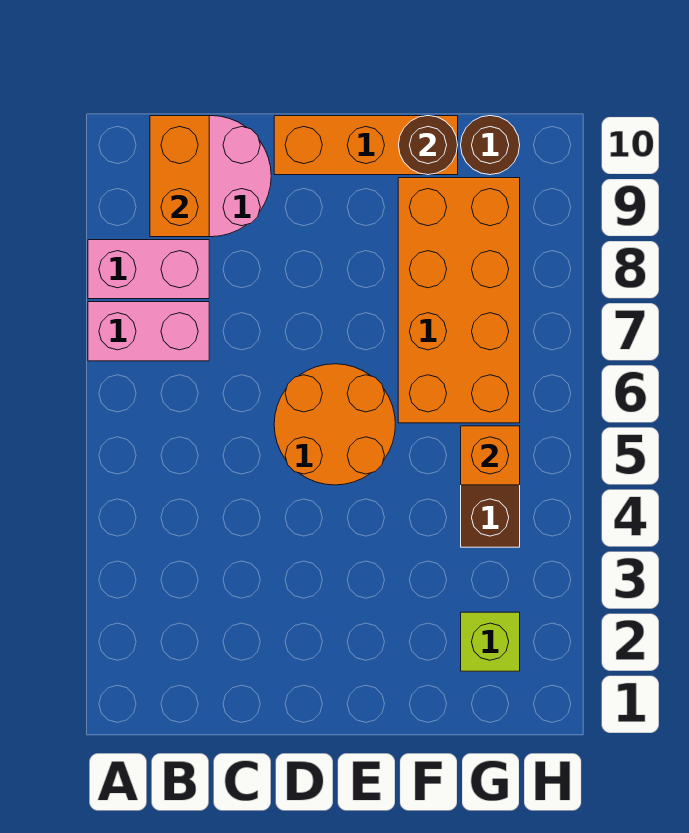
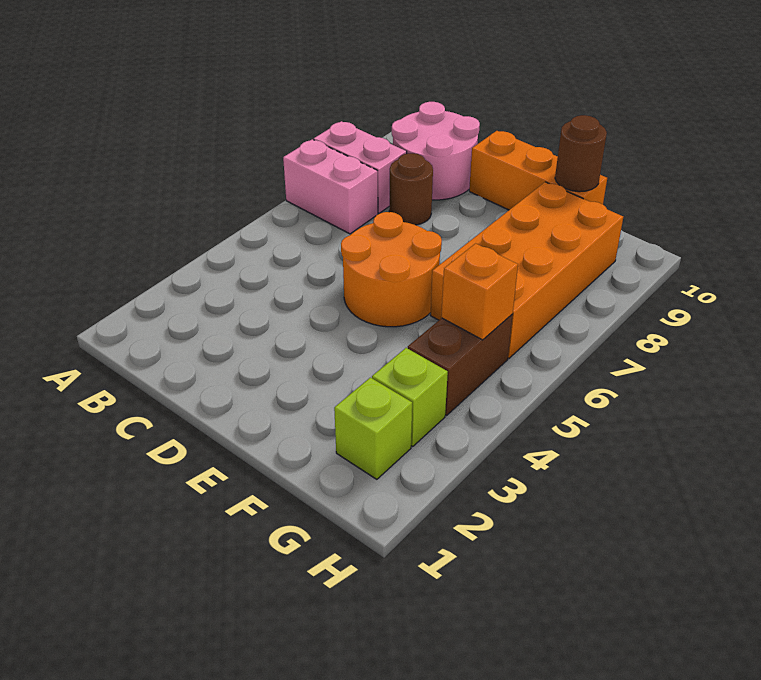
orange 1x2 brick [150,116,209,237] -> none
none -> lime 1x1 brick [372,348,448,446]
brown 1x1 round brick [461,116,520,175] -> brown 1x1 round brick moved to [389,153,433,225]

